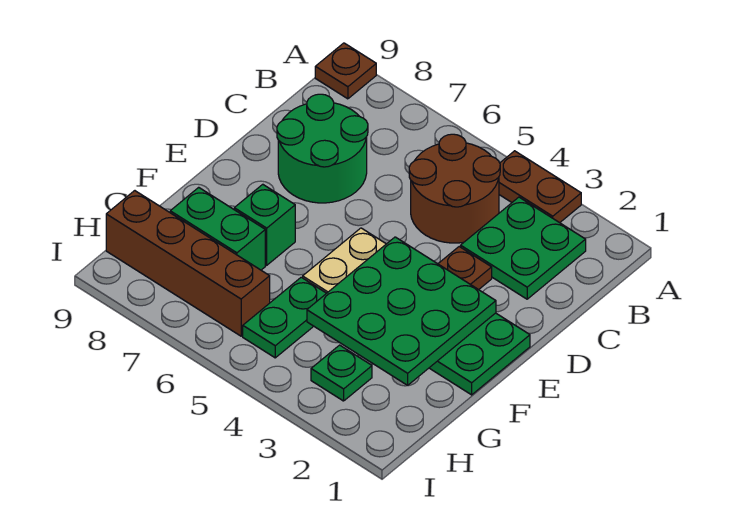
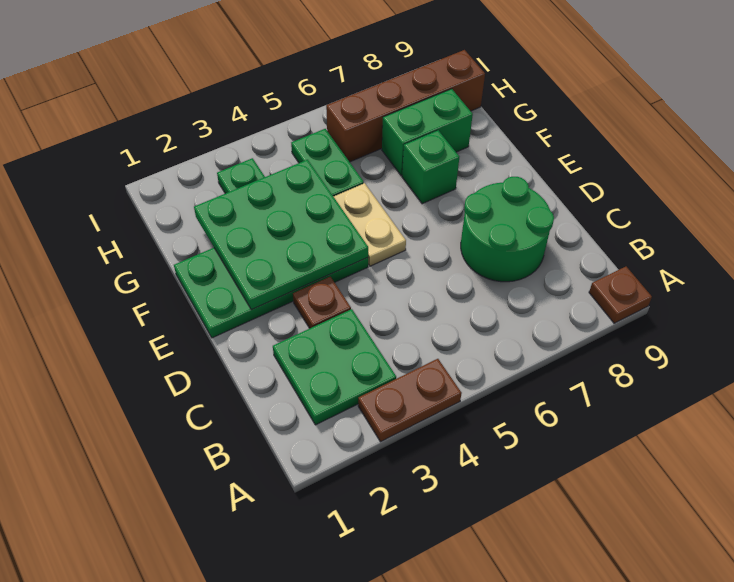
brown 2x2 round brick [409,134,500,243] -> none

